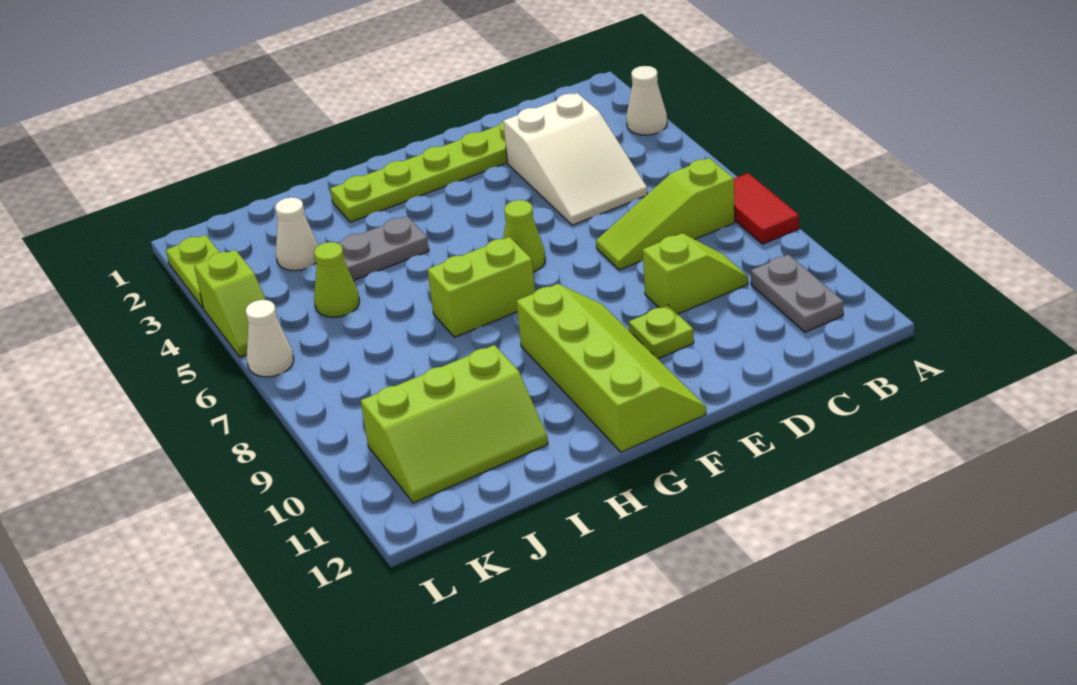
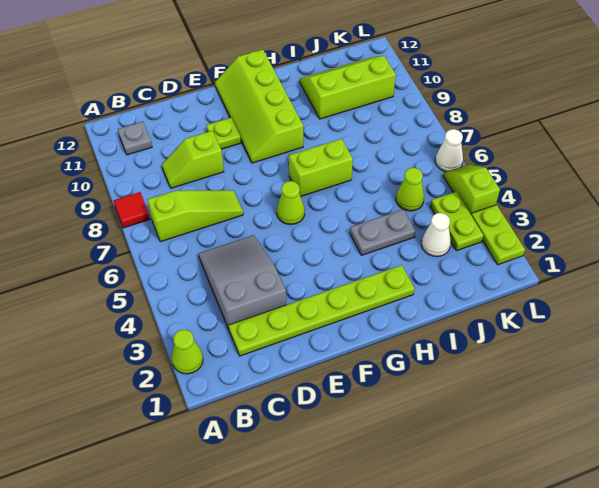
none -> lime 1x1 cone [172,330,203,374]
white 1x1 cone [626,66,667,135] -> none
red 1x2 tile [734,173,799,244] -> red 1x1 tile [114,192,150,228]
grey 1x2 plate [751,255,843,332] -> grey 1x1 plate [118,122,152,155]
white 2x3 slope [503,93,647,225] -> grey 2x3 slope [198,235,286,329]
none -> lime 1x2 plate [430,192,484,251]

